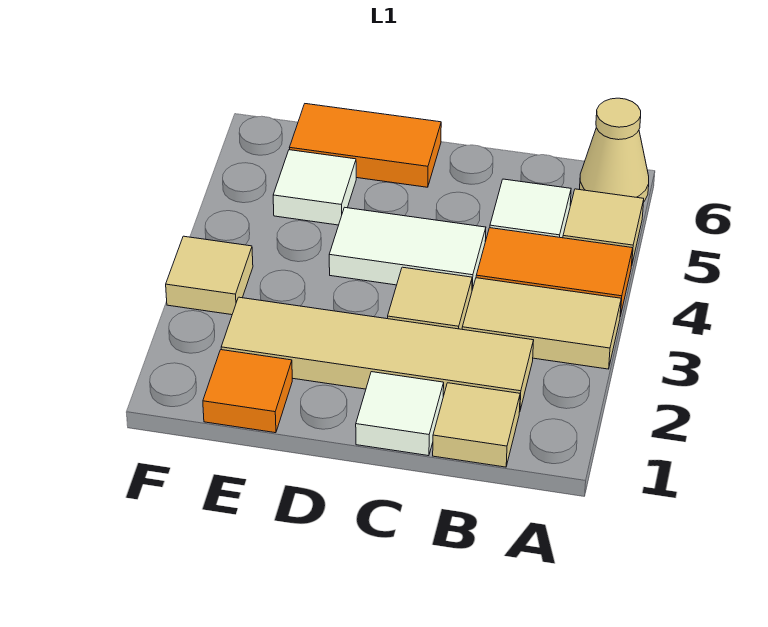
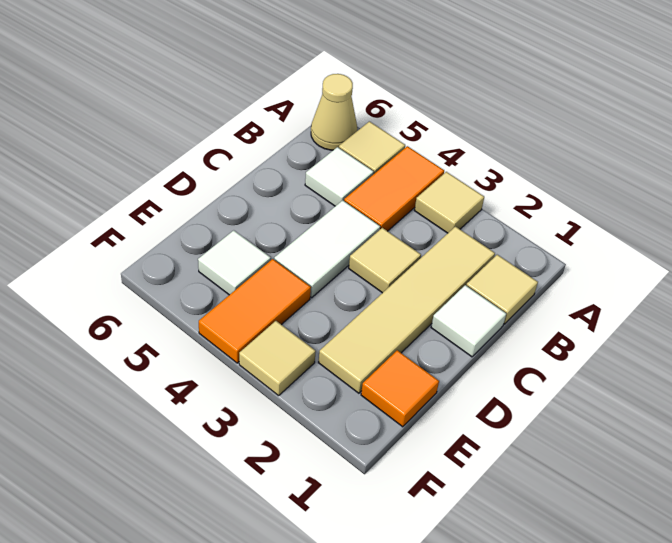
tan 1x2 tile [462,278,621,369] -> tan 1x1 tile [414,172,484,233]
orange 1x2 tile [289,104,441,187] -> orange 1x2 tile moved to [199,259,311,363]

